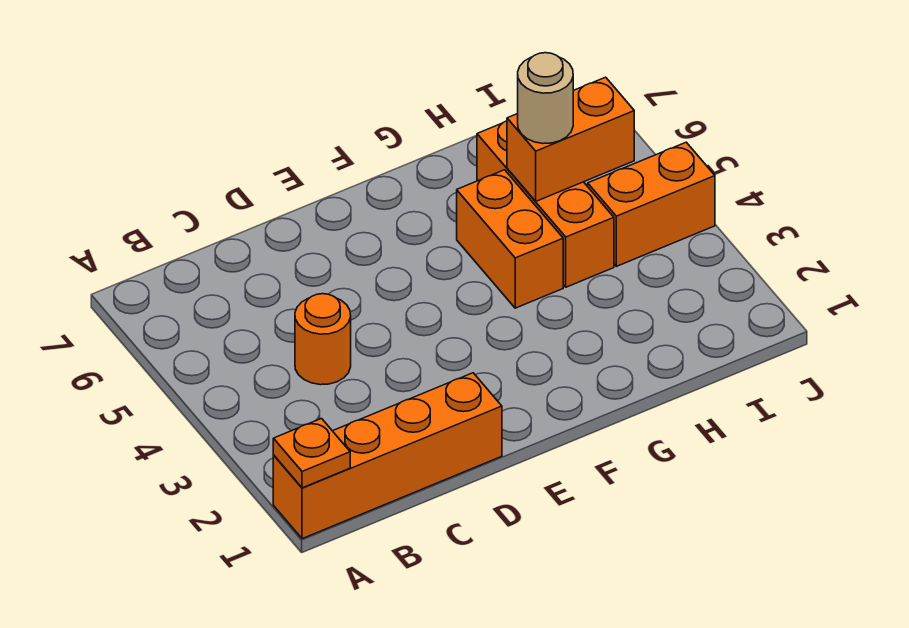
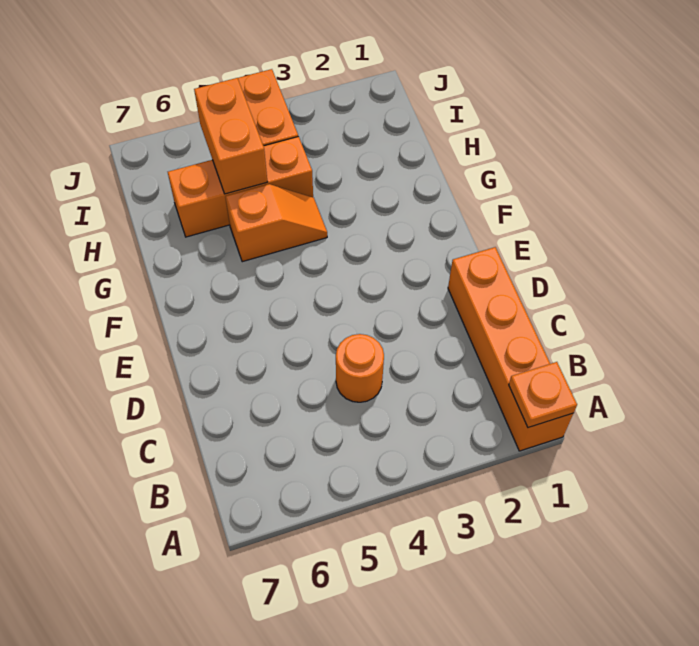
orange 1x2 brick [457,170,563,308] -> orange 1x2 slope [225,184,327,262]
tan 1x1 round brick [518,53,573,143] -> none

